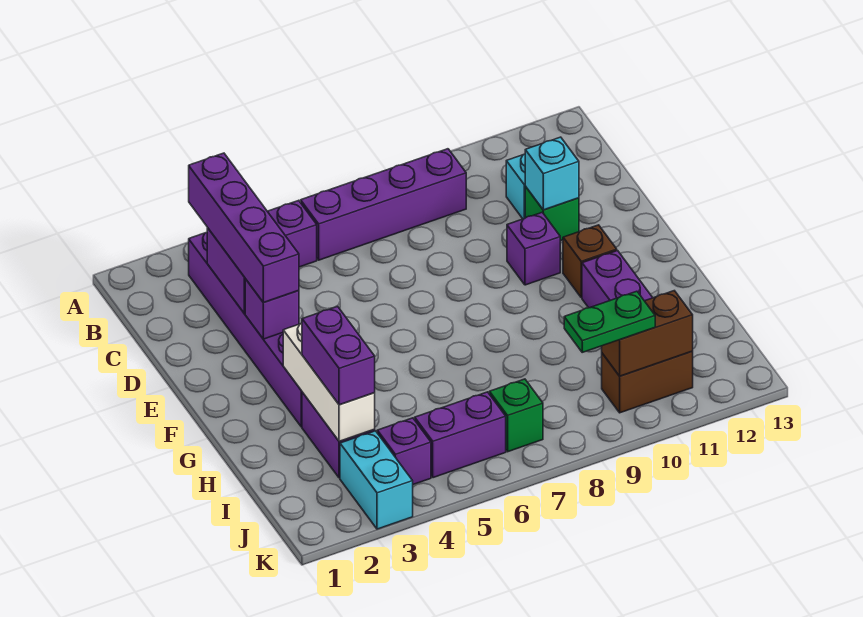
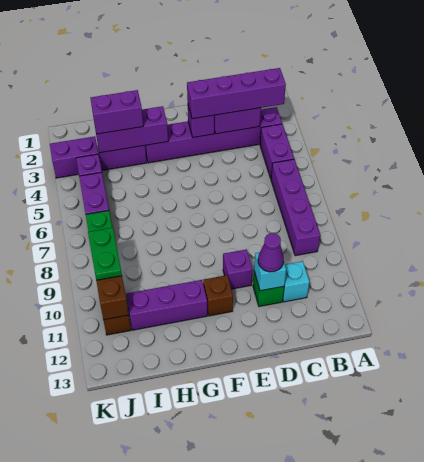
none -> purple 1x1 cone [258,233,284,272]
white 1x3 brick [283,323,375,441] -> purple 1x3 brick [95,106,168,153]
cyan 1x2 brick [340,431,413,529] -> purple 1x2 brick [50,136,98,178]

